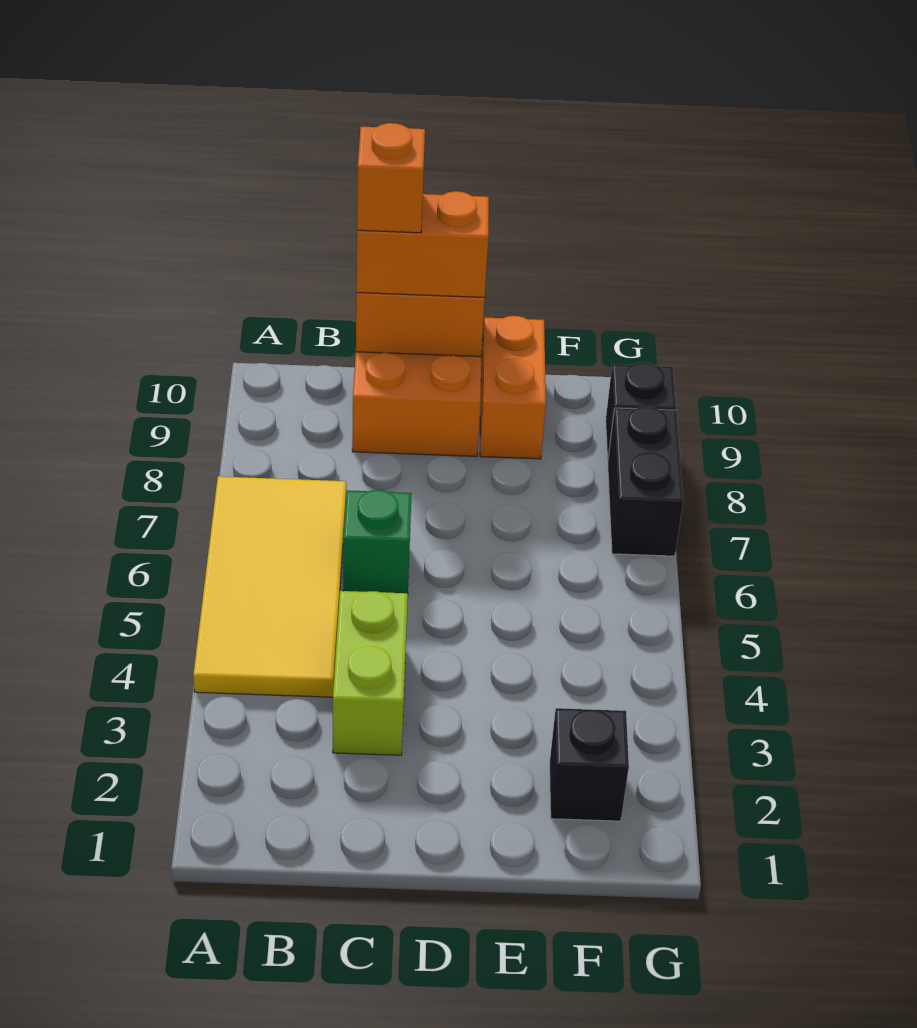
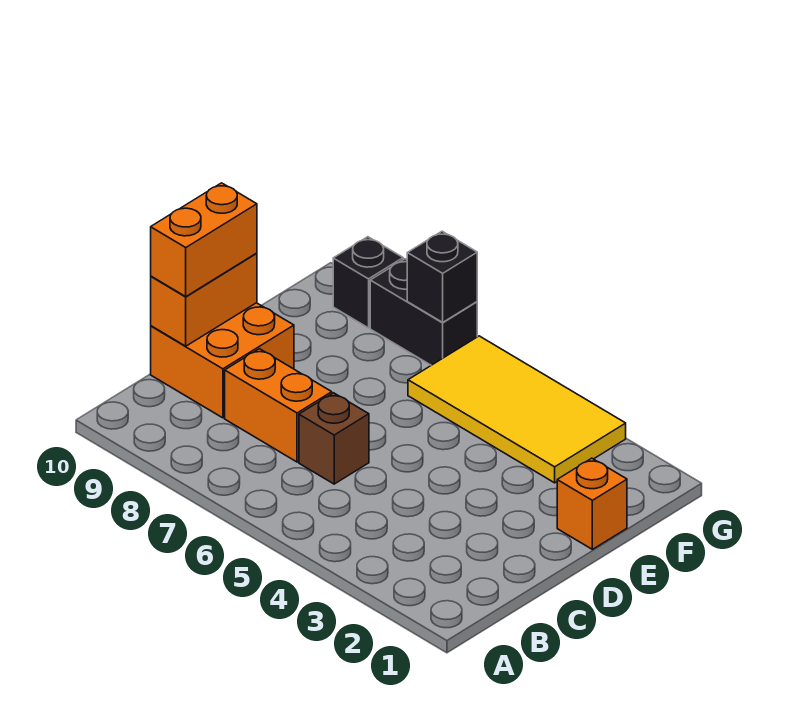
yellow 2x4 tile [193,476,346,697] -> yellow 2x4 tile moved to [408,336,626,483]
lime 1x2 brick [333,591,408,755] -> none
green 1x1 brick [343,490,412,594] -> brown 1x1 brick [299,393,369,484]
orange 1x1 brick [357,123,425,233] -> orange 1x1 brick moved to [557,458,627,549]
orange 1x2 brick [480,316,546,459] -> orange 1x2 brick moved to [225,349,332,462]
black 1x1 brick [550,708,629,821] -> black 1x1 brick moved to [407,231,477,323]

